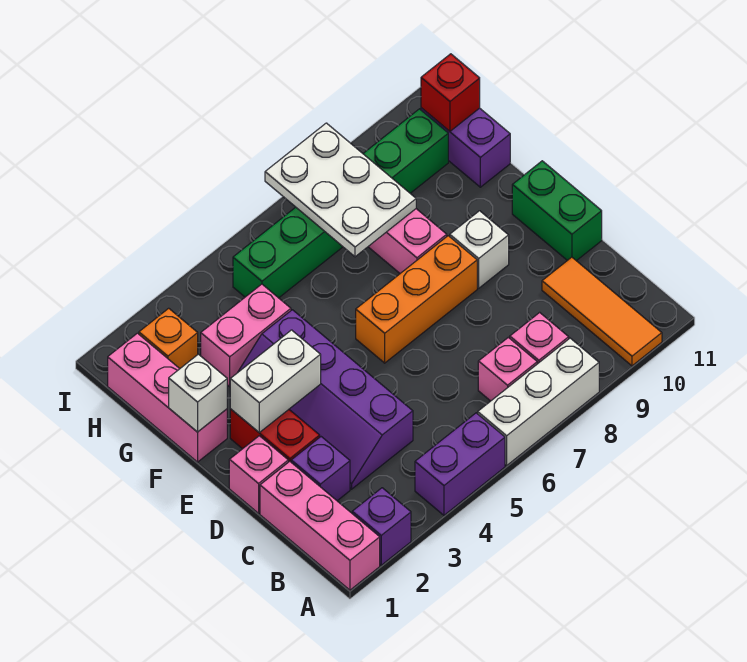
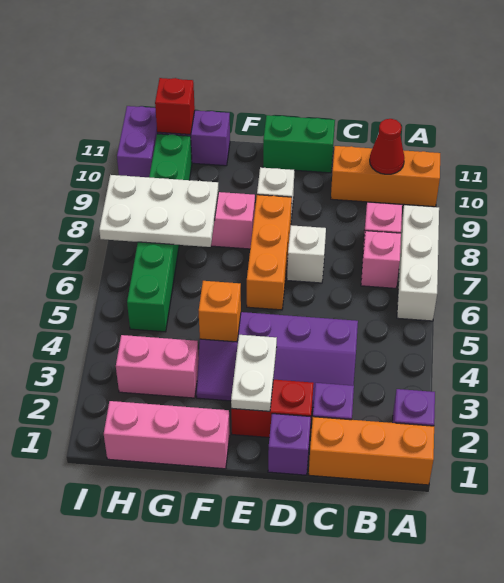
pink 1x3 brick [260,461,380,590] -> orange 1x3 brick [309,417,434,485]
purple 1x2 brick [415,413,505,515] -> purple 1x2 brick moved to [117,106,158,177]
orange 1x3 tile [542,257,662,366] -> orange 1x3 brick [331,146,440,207]
none -> red 1x1 cone [370,119,404,174]
pink 1x1 brick [229,436,288,513] -> purple 1x1 brick [268,414,311,475]
white 1x2 brick [230,330,321,432] -> white 1x2 plate [231,335,277,411]
white 1x1 brick [169,354,227,432] -> white 1x1 brick moved to [287,225,326,283]
pink 1x2 brick [201,284,291,386] -> pink 1x2 brick turned to [116,335,199,398]
orange 1x1 brick [139,308,198,368] -> orange 1x1 brick moved to [199,281,241,342]

